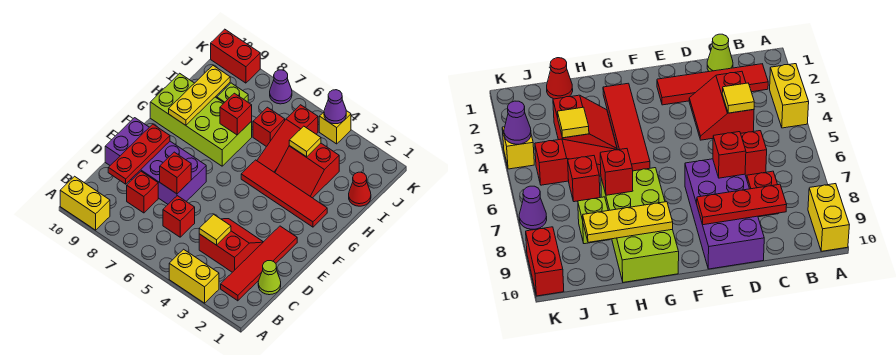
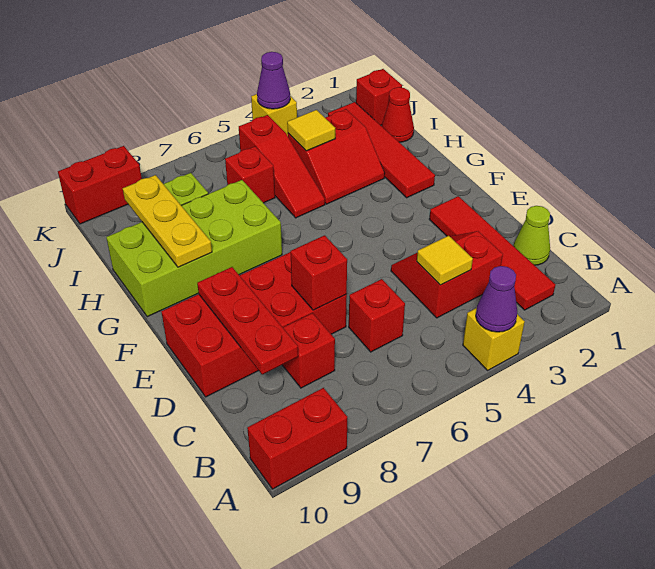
yellow 1x2 brick [169,249,219,303] -> yellow 1x1 brick [463,308,525,370]
yellow 1x2 brick [60,176,110,230] -> red 1x2 brick [247,388,347,489]
purple 2x4 brick [105,118,206,204] -> red 2x4 brick [161,252,347,397]
red 1x4 tile [241,160,327,227] -> red 1x4 tile turned to [328,102,435,198]
red 1x1 brick [220,93,252,135] -> red 1x1 brick moved to [356,69,402,125]
purple 1x1 cone [270,70,292,104] -> purple 1x1 cone moved to [476,266,517,332]

